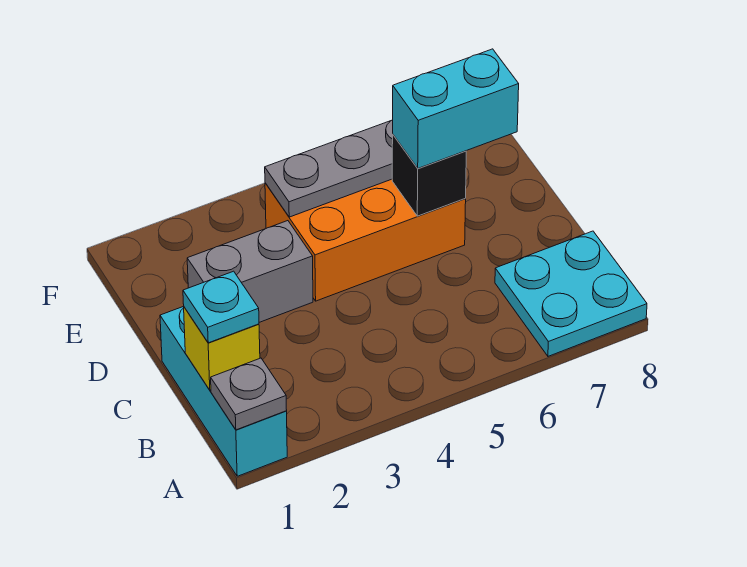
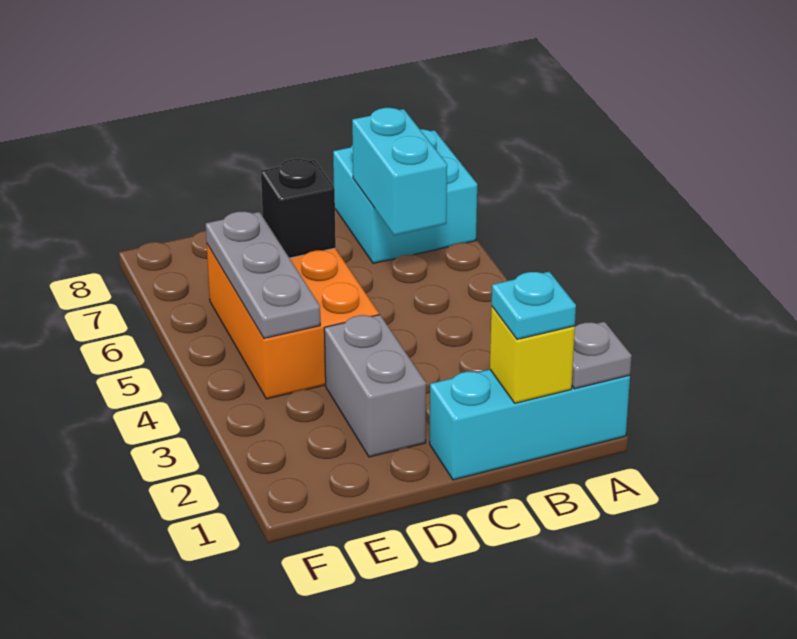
cyan 2x2 plate [495,231,647,356] -> cyan 2x2 brick [333,129,477,263]
cyan 1x2 brick [393,49,519,168] -> cyan 1x2 brick moved to [352,108,447,235]

